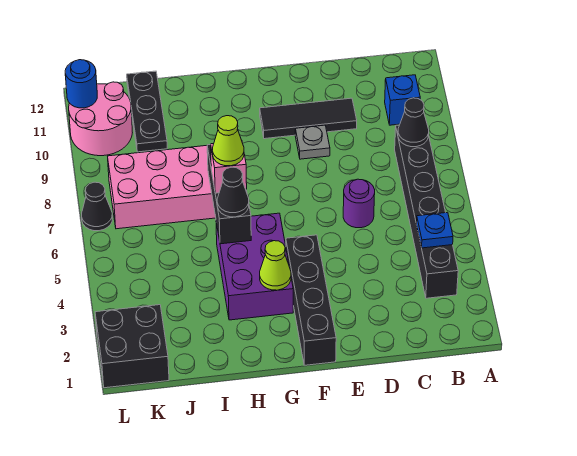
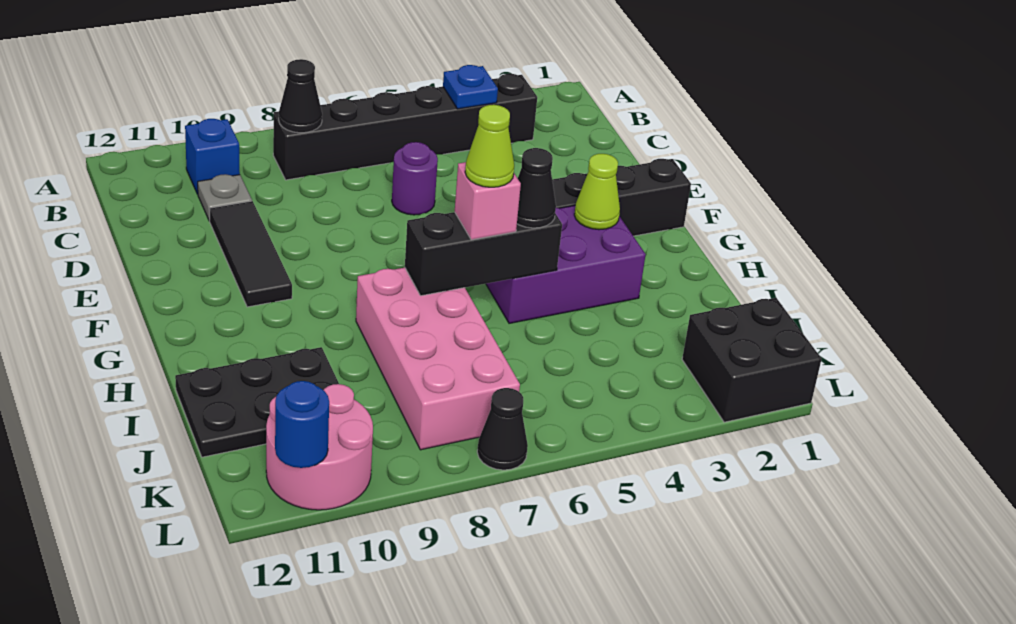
grey 1x1 plate [295,125,330,159] -> grey 1x1 plate moved to [198,174,252,221]
black 1x3 plate [127,71,167,152] -> black 2x3 plate [175,347,339,457]

